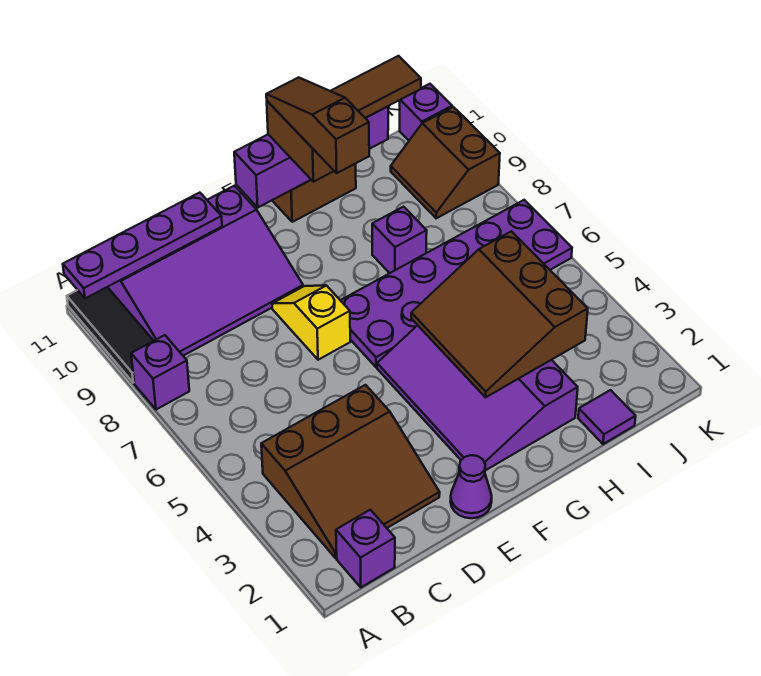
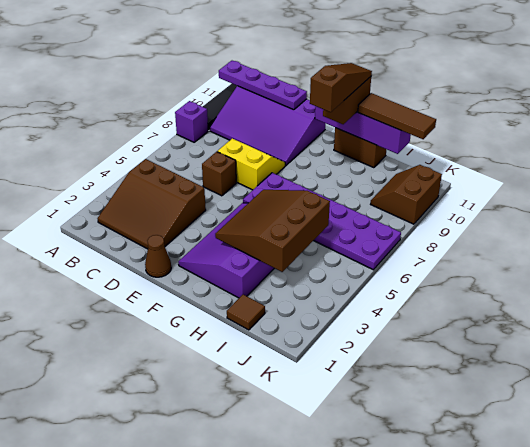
purple 1x1 brick [336,510,395,587] -> none
none -> brown 1x1 brick [202,152,236,196]
purple 1x1 cone [451,455,492,518] -> brown 1x1 cone [145,235,171,277]
yellow 1x2 slope [272,285,350,360] -> yellow 2x2 slope [217,139,285,190]
purple 1x1 brick [372,207,427,273] -> none
purple 1x1 tile [578,390,636,444] -> brown 1x1 tile [227,295,265,330]
purple 1x1 brick [400,84,452,140] -> none

